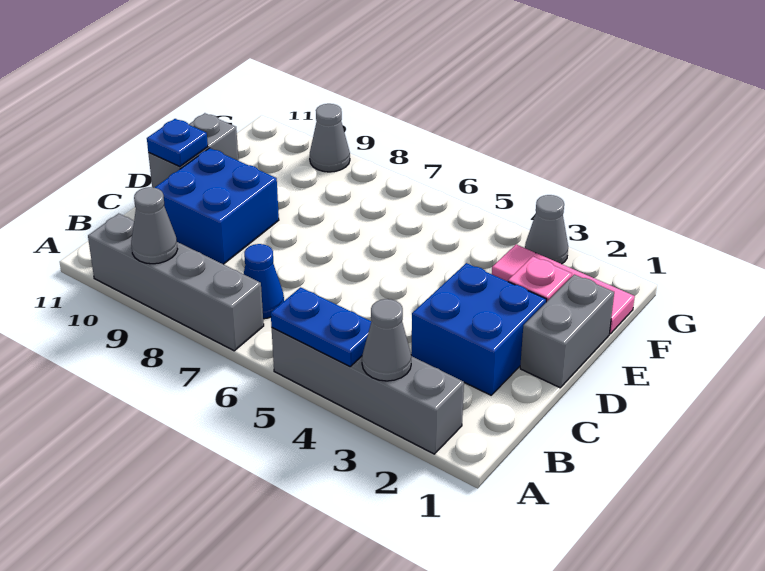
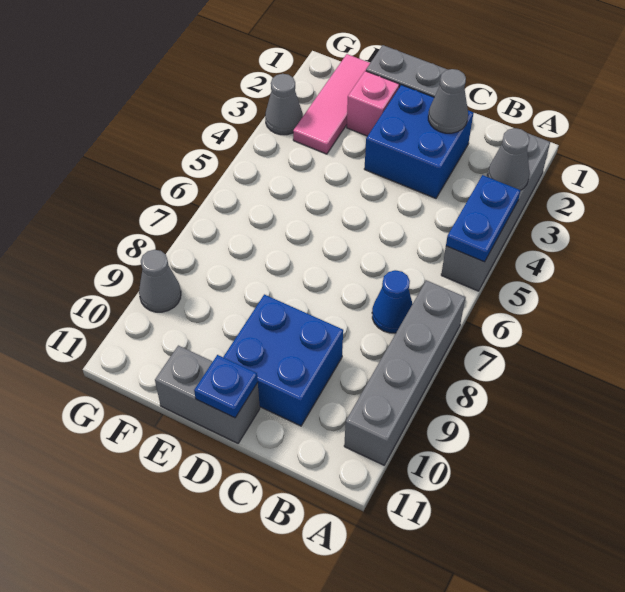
grey 1x1 cone [131,187,178,264] -> grey 1x1 cone moved to [428,69,468,133]

